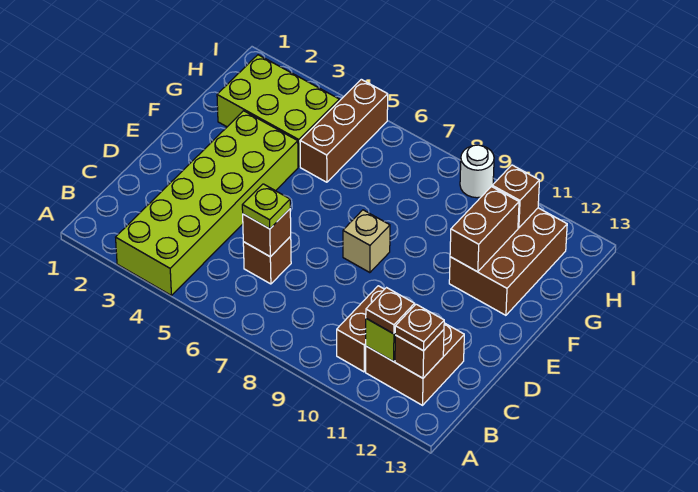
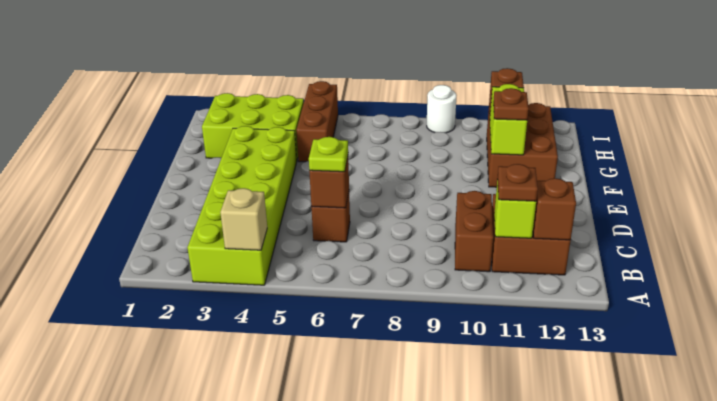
brown 1x1 plate [395,304,444,351] -> brown 1x1 plate moved to [493,88,529,120]
tan 1x1 brick [343,210,390,273] -> tan 1x1 brick moved to [220,188,267,250]
brown 1x2 brick [450,187,519,272] -> lime 1x2 brick [490,84,527,155]

